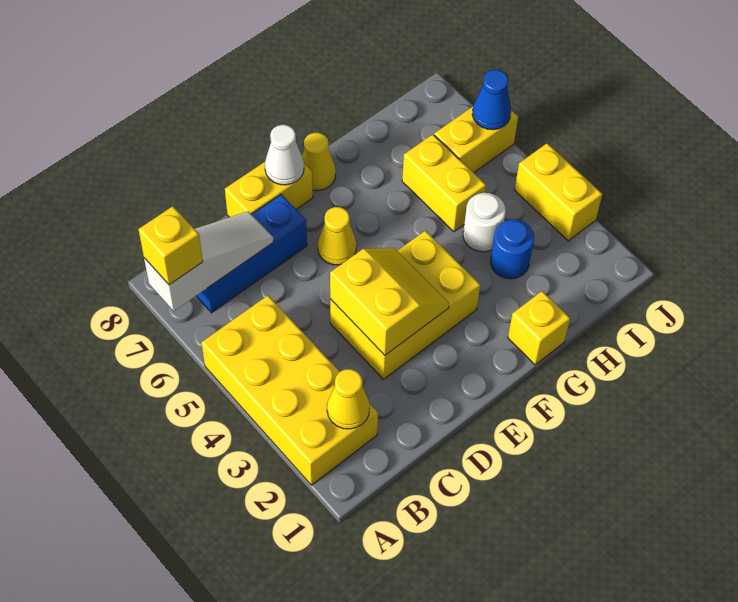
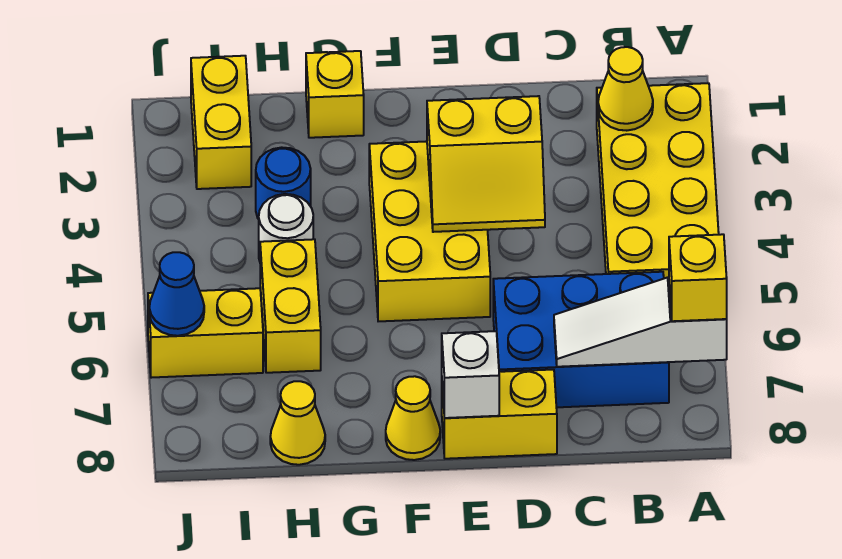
blue 1x3 brick [197,194,307,313] -> blue 2x3 brick [493,272,669,407]
yellow 2x3 brick [330,231,480,379] -> yellow 2x3 brick turned to [369,141,490,321]
yellow 2x2 slope [330,248,449,355] -> yellow 2x2 slope turned to [427,96,545,232]
yellow 1x1 cone [318,207,357,265] -> yellow 1x1 cone moved to [270,381,325,465]
white 1x1 cone [265,125,304,185] -> white 1x1 brick [442,331,499,418]
yellow 1x2 brick [515,143,602,241] -> yellow 1x2 brick moved to [191,56,251,189]

